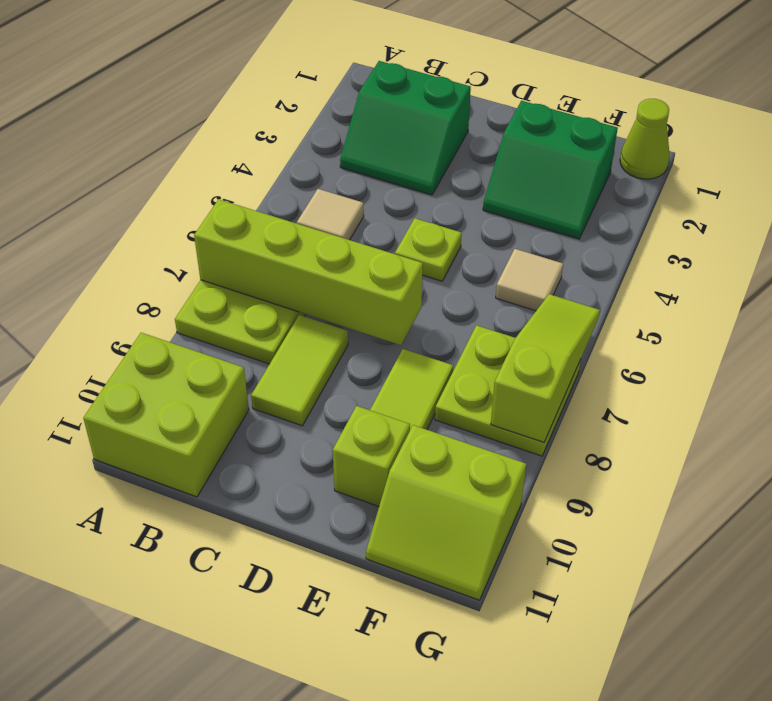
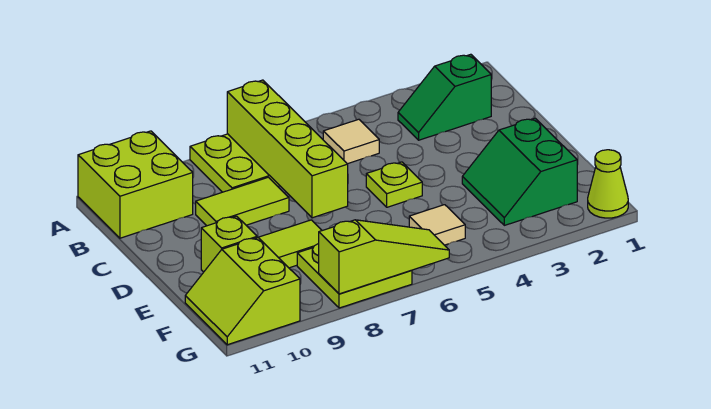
green 2x2 slope [340,61,471,195] -> green 1x2 slope [398,54,491,140]

